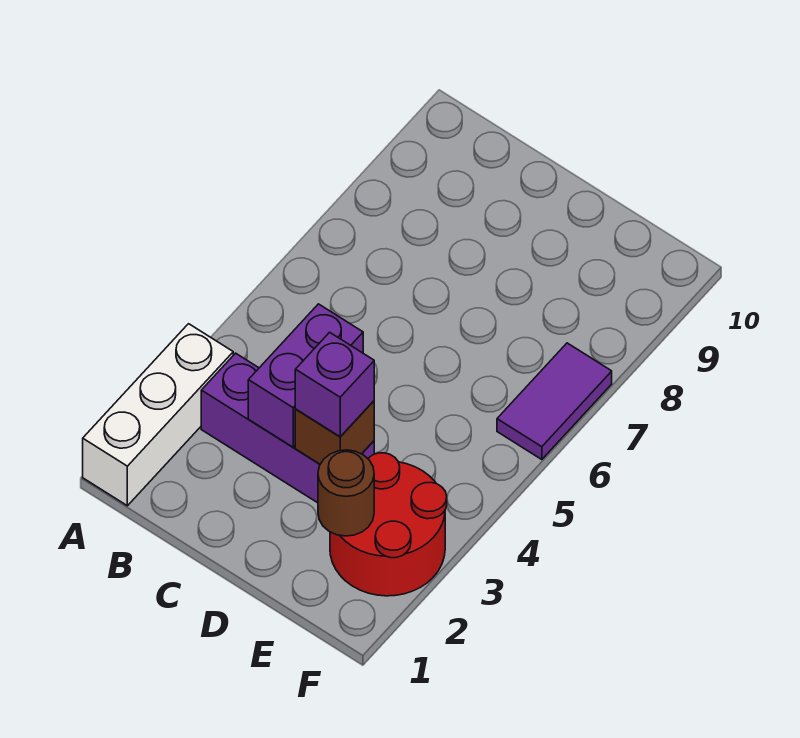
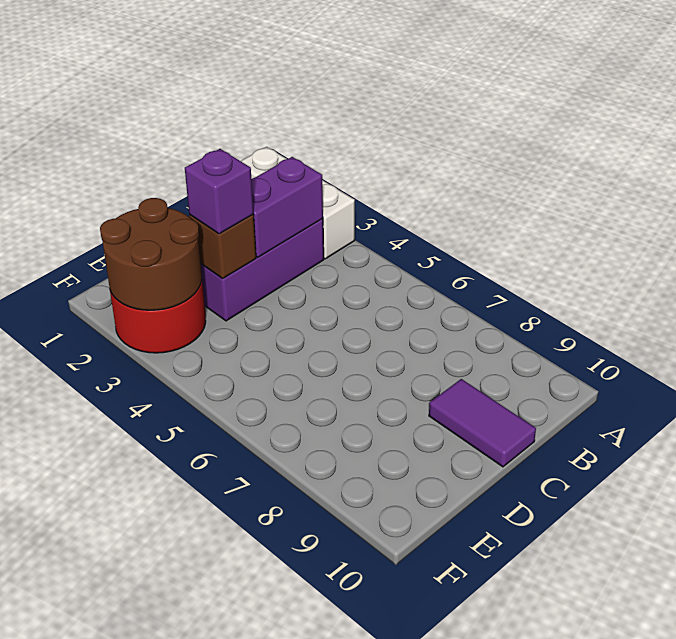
purple 1x2 brick [248,304,363,447] -> purple 1x2 brick turned to [251,157,323,257]
brown 1x1 round brick [318,450,374,536] -> brown 2x2 round brick [100,198,202,310]
purple 1x2 tile [497,343,612,460] -> purple 1x2 tile moved to [429,379,536,467]

